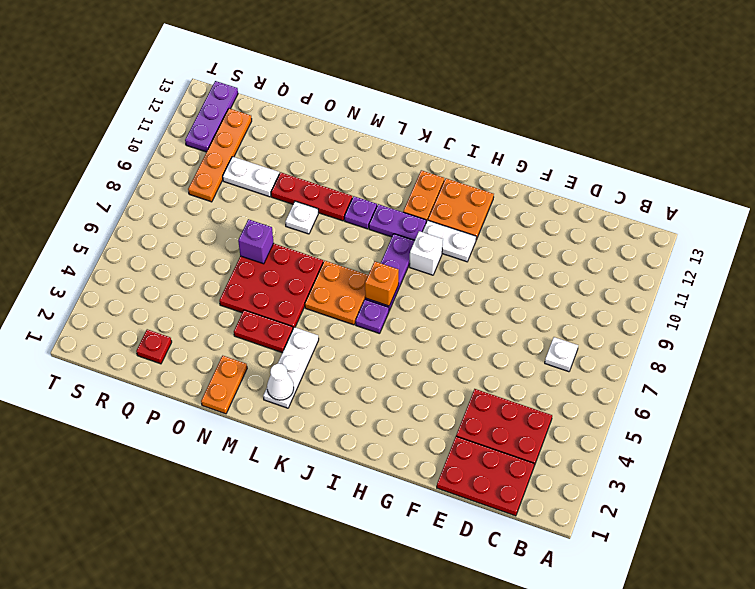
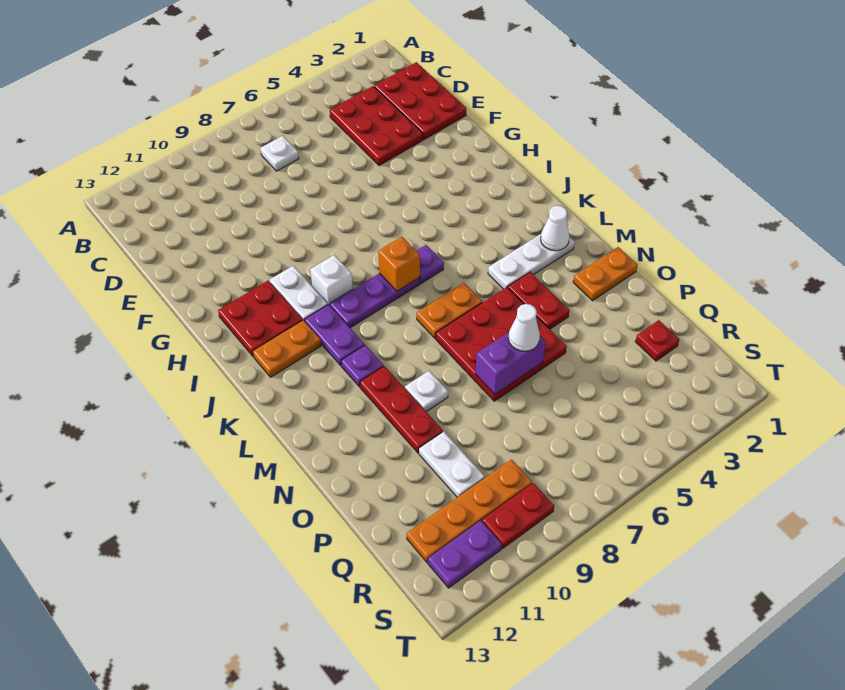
orange 2x2 plate [428,178,494,240] -> red 2x2 plate [218,281,302,356]
orange 2x2 plate [305,261,368,325] -> orange 1x2 plate [417,283,482,338]
none -> white 1x1 cone [508,304,540,351]
purple 1x1 brick [238,219,273,264] -> purple 1x2 brick [475,332,546,394]
none -> red 1x2 plate [482,483,554,548]
purple 1x3 plate [185,81,238,152] -> purple 1x2 plate [428,521,502,588]

